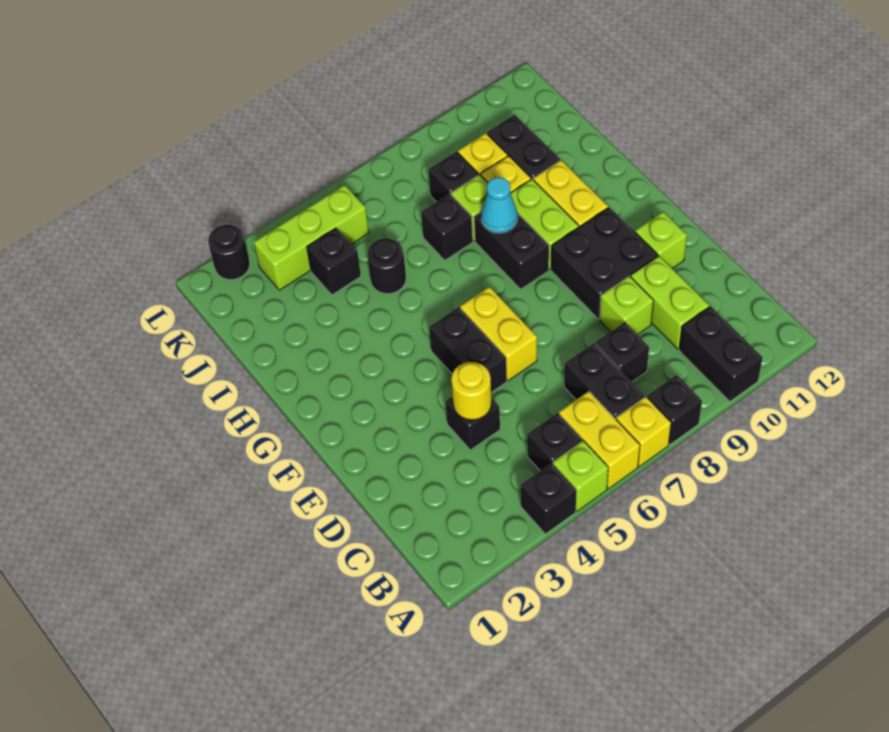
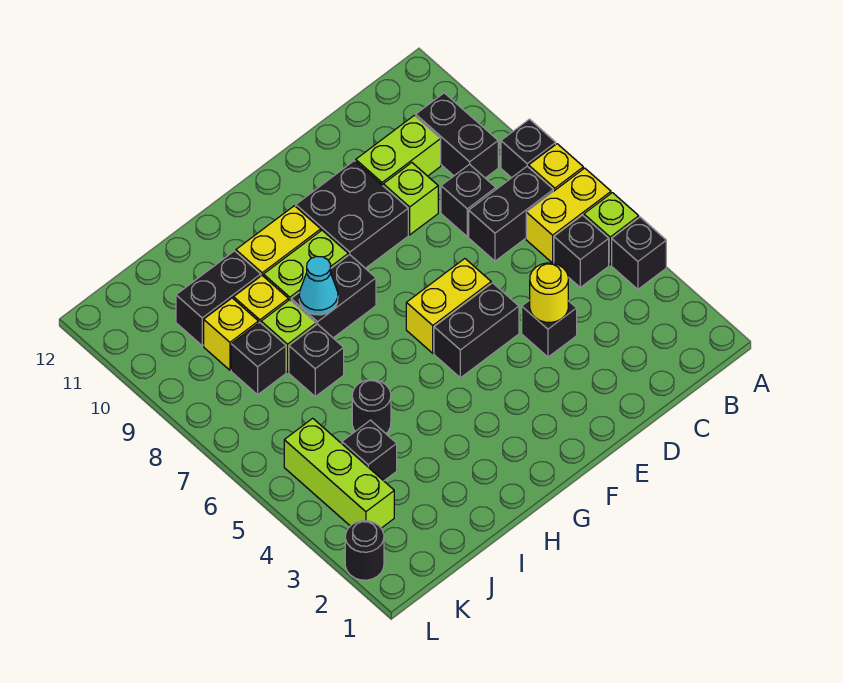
black 1x2 brick [679,306,763,401] -> black 1x2 brick turned to [416,93,498,178]
lime 1x1 brick [635,212,687,269] -> none

